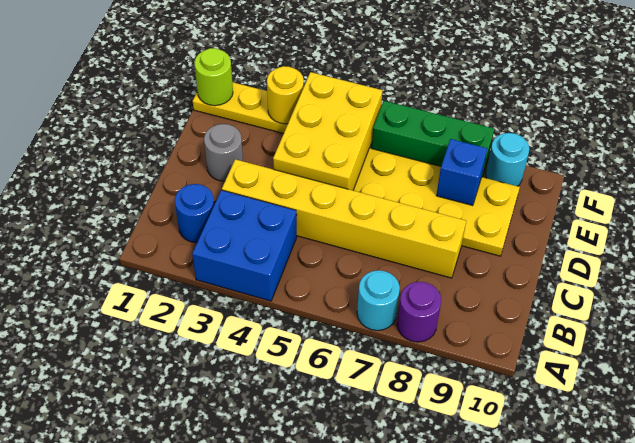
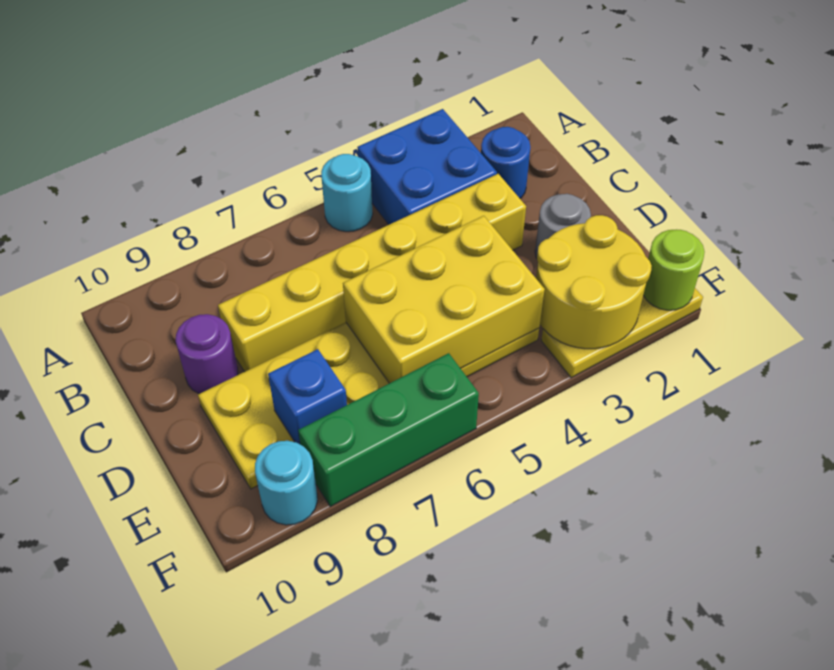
cyan 1x1 round brick [357,270,400,331] -> cyan 1x1 round brick moved to [321,154,373,232]
purple 1x1 round brick [397,282,441,342] -> purple 1x1 round brick moved to [176,314,238,394]
yellow 2x3 brick [273,72,382,190] -> yellow 2x3 brick turned to [343,216,545,383]
yellow 1x1 round brick [267,66,304,124] -> yellow 2x2 round brick [536,215,652,349]

